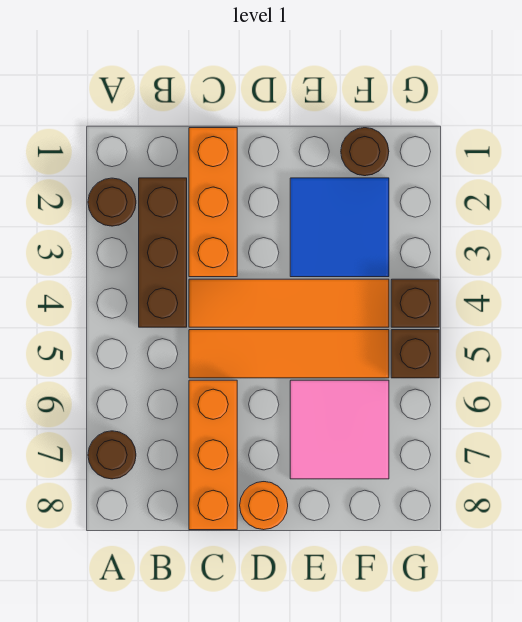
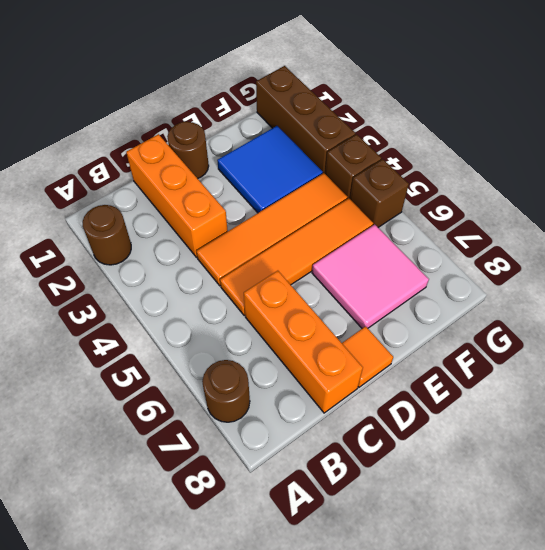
brown 1x3 brick [139,178,187,327] -> brown 1x3 brick moved to [256,66,355,173]
orange 1x1 round brick [240,482,288,530] -> orange 1x1 tile [342,326,393,387]
brown 1x1 round brick [341,128,389,176] -> brown 1x1 round brick moved to [167,122,209,179]

